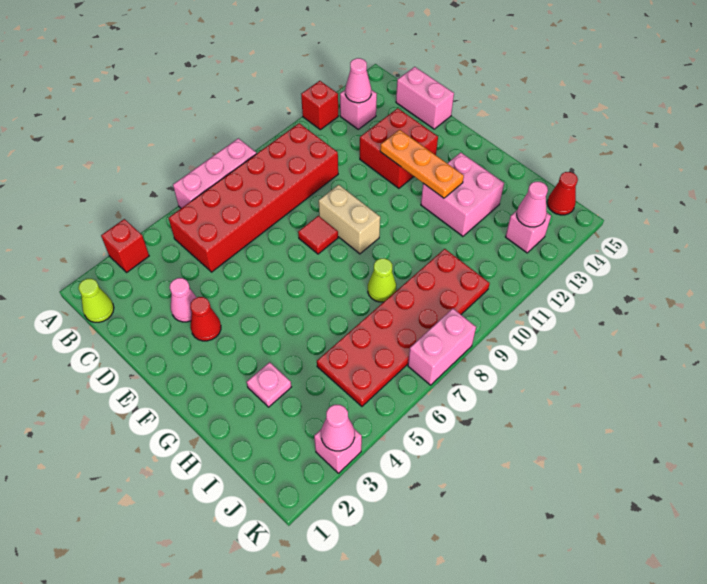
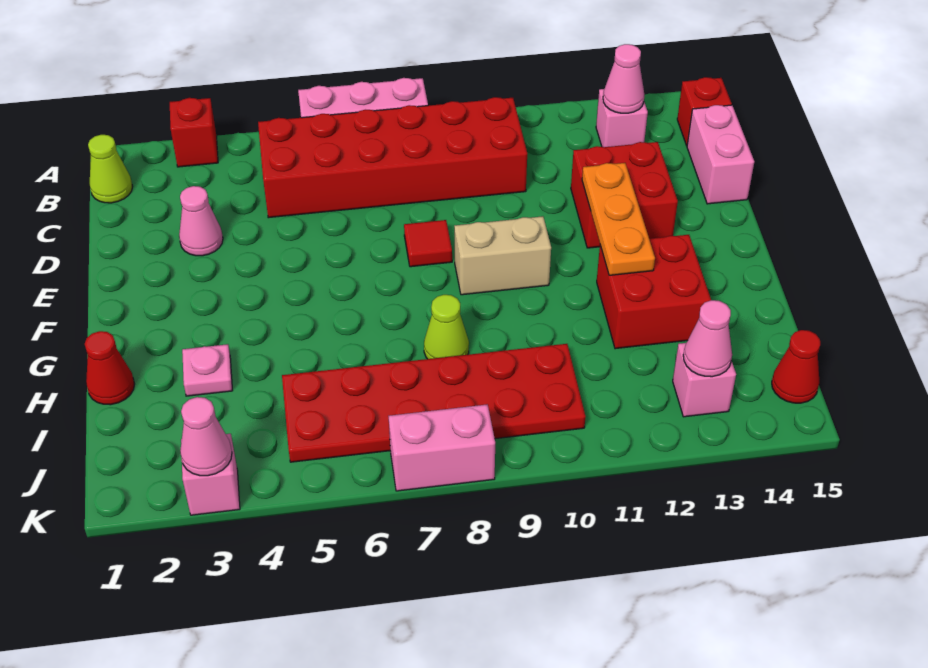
red 1x1 brick [301,81,338,130] -> red 1x1 brick moved to [677,77,732,146]
red 1x1 cone [190,297,221,341] -> red 1x1 cone moved to [85,331,134,405]
tan 1x2 brick [319,185,380,254] -> tan 1x2 brick turned to [454,216,551,295]
pink 2x2 brick [421,152,504,236] -> red 2x2 brick [597,235,711,349]

